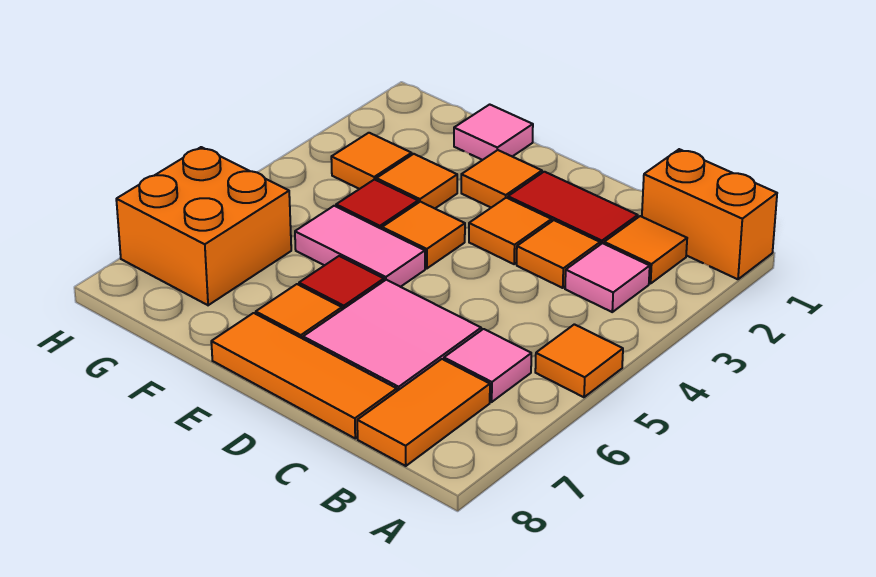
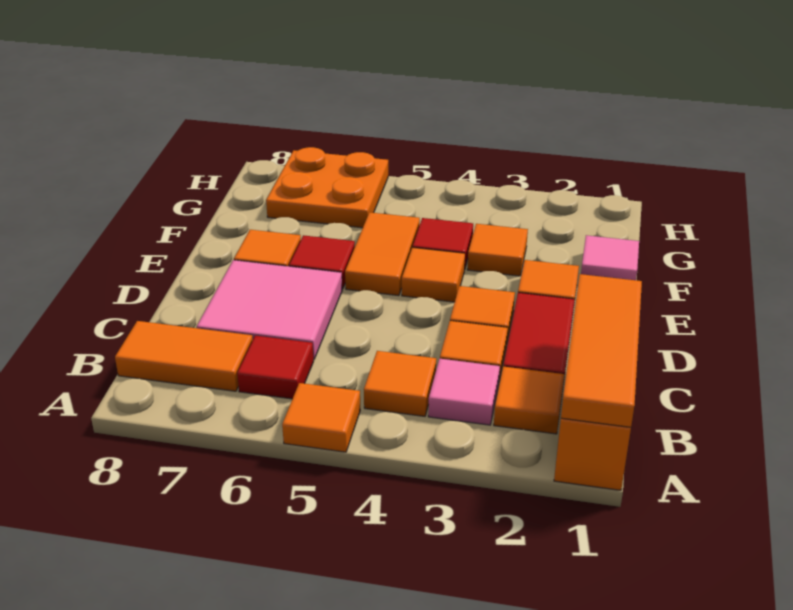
pink 1x1 tile [444,329,531,402] -> red 1x1 tile [237,336,314,399]
orange 1x3 tile [211,313,397,438] -> orange 1x3 tile moved to [561,274,642,427]
pink 1x2 tile [295,206,425,287] -> orange 1x2 tile [345,212,420,296]
orange 1x1 tile [331,133,412,189] -> orange 1x1 tile moved to [364,351,436,416]
orange 2x2 brick [116,147,291,305] -> orange 2x2 plate [266,147,388,228]

